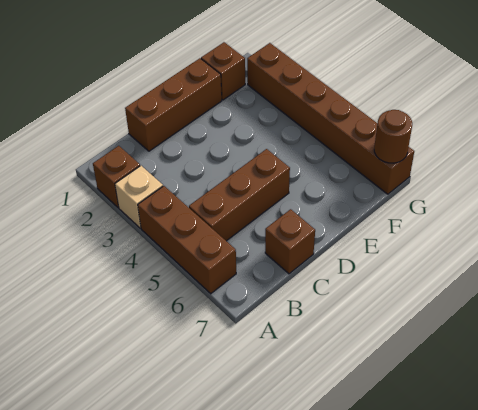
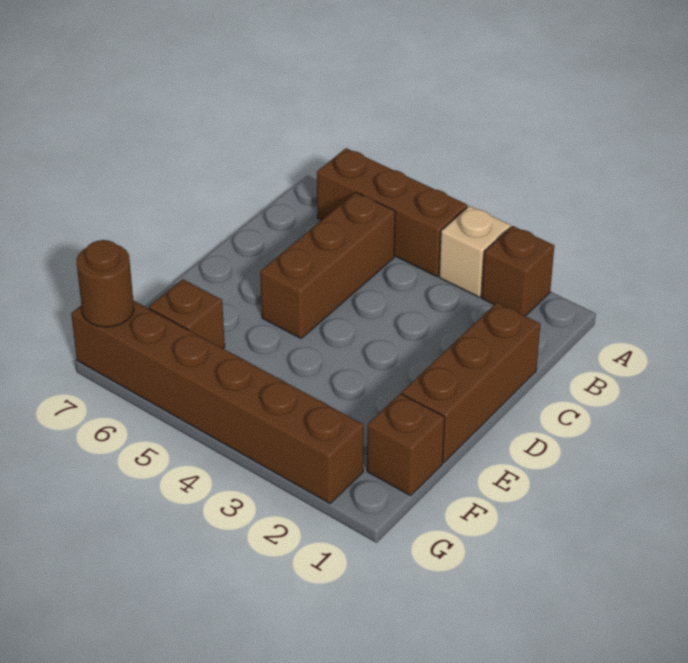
brown 1x1 brick [265,209,315,274] -> brown 1x1 brick moved to [149,279,225,348]

